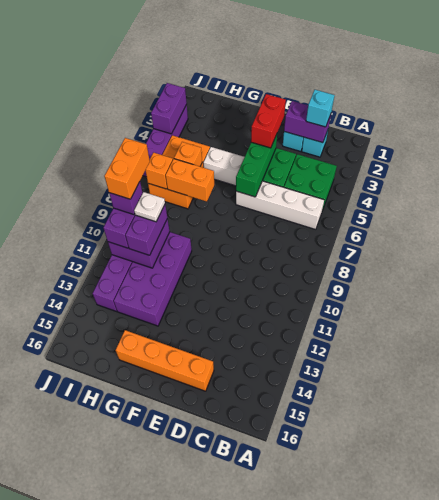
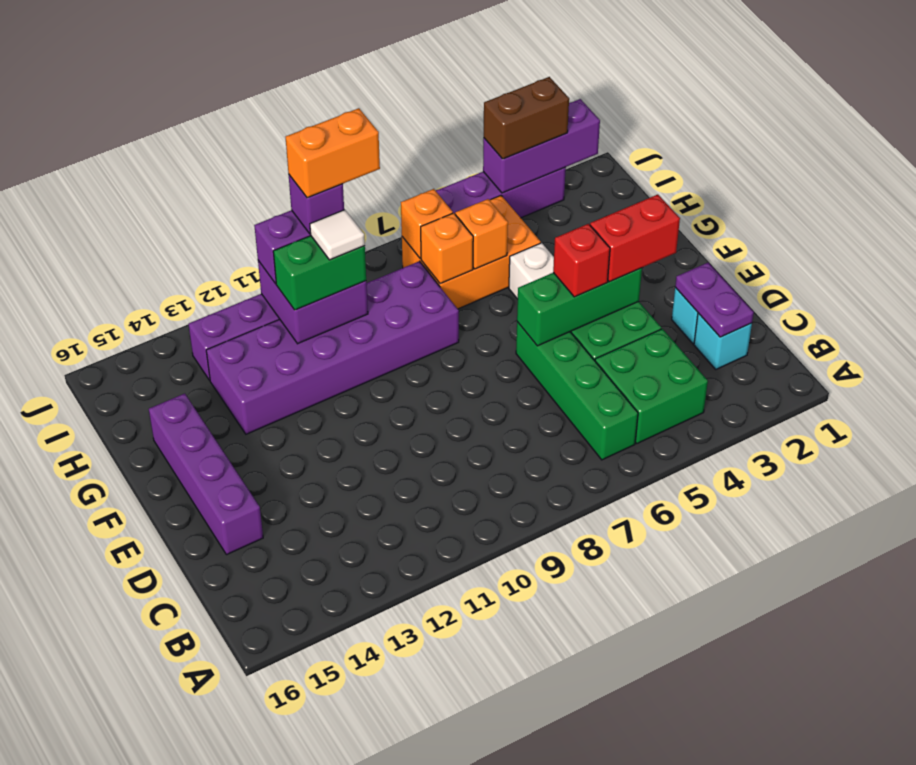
white 1x4 brick [236,181,324,229] -> green 1x4 brick [516,322,638,460]
purple 1x2 brick [284,101,331,143] -> purple 1x2 plate [675,263,754,337]
cyan 1x1 brick [306,90,335,127] -> none
orange 1x4 brick [116,330,214,391] -> purple 1x4 brick [149,393,263,555]
none -> red 1x1 brick [553,224,610,297]
orange 1x2 brick [166,159,214,202] -> orange 1x1 brick [421,213,473,284]
purple 2x4 brick [114,232,192,326] -> purple 2x6 brick [206,261,459,434]
purple 1x2 brick [126,205,167,255] -> green 1x2 brick [273,236,366,310]
white 1x1 plate [134,192,165,222] -> white 1x1 tile [310,210,365,260]
purple 1x2 brick [151,83,187,134] -> purple 1x3 brick [483,99,600,193]
none -> brown 1x2 brick [484,77,569,159]

